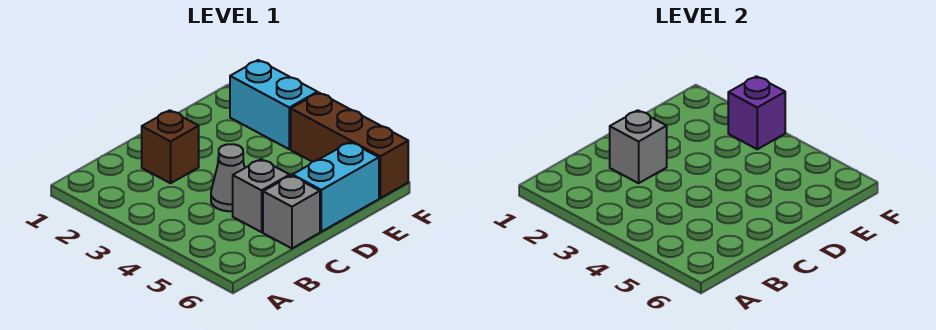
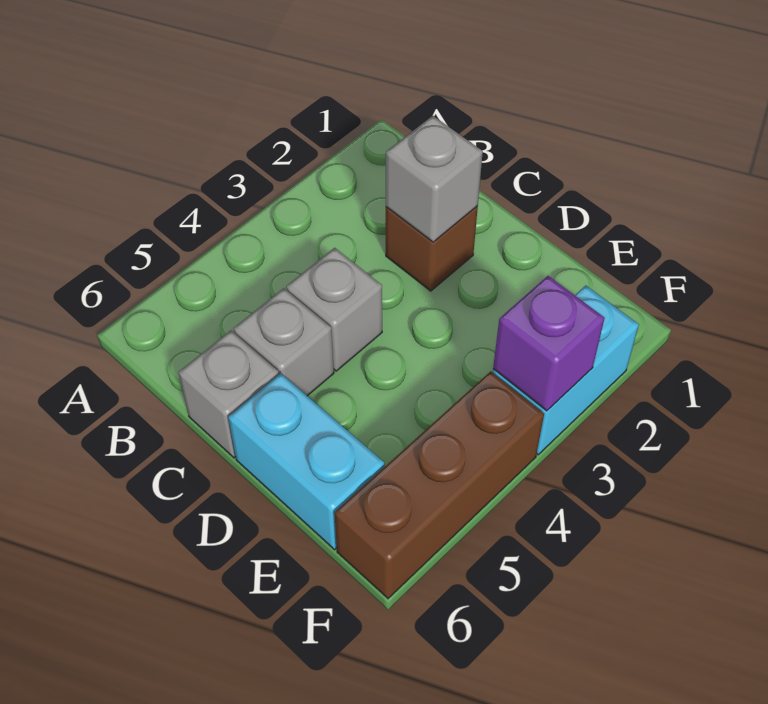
grey 1x1 cone [211,144,245,211] -> grey 1x1 brick [286,248,382,371]

